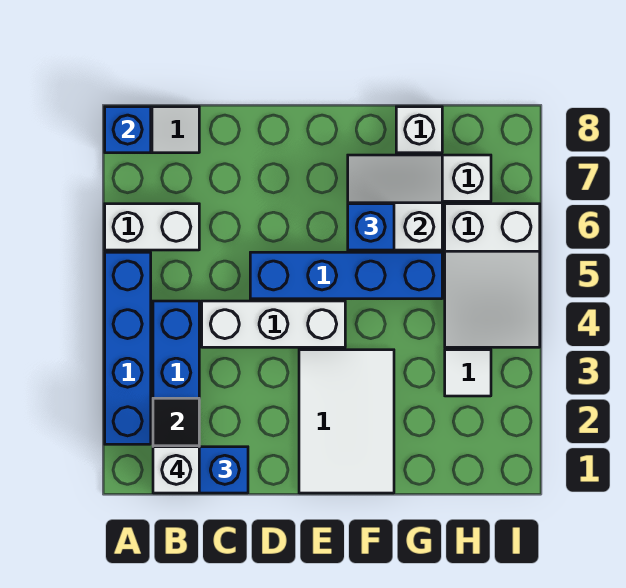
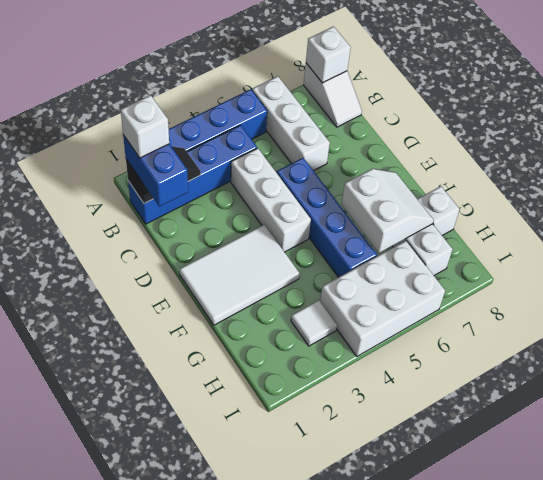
white 1x2 brick [105,204,199,250] -> white 1x3 brick [252,76,330,171]
blue 1x1 brick [105,107,151,153] -> white 1x1 brick [306,27,351,83]
blue 1x1 brick [348,204,394,250] -> none
white 2x3 slope [445,204,540,347] -> white 2x3 brick [320,241,445,356]

